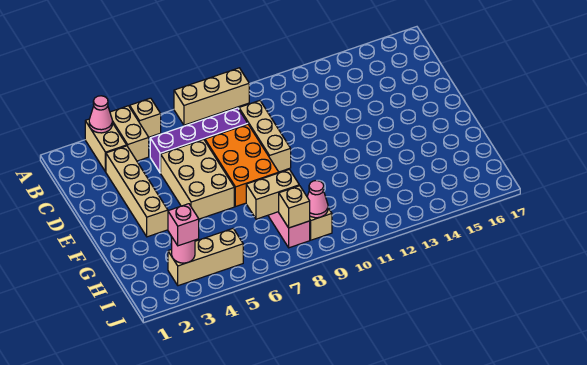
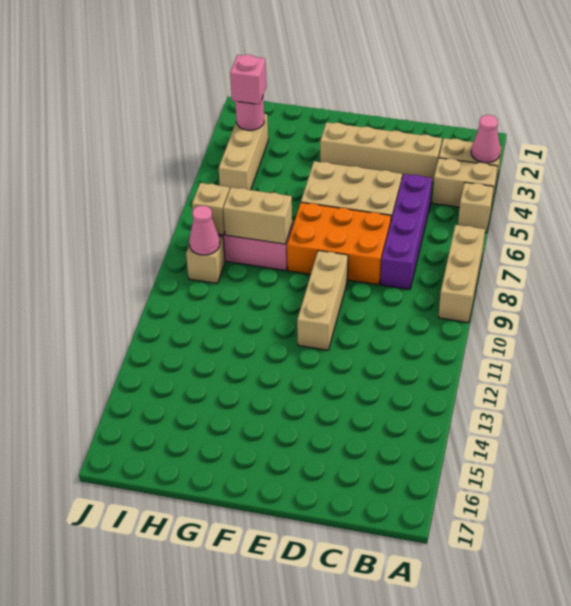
tan 1x3 brick [239,101,291,172] -> tan 1x3 brick turned to [297,251,348,350]
tan 1x2 brick [246,169,299,219] -> tan 1x2 brick turned to [223,187,292,244]

